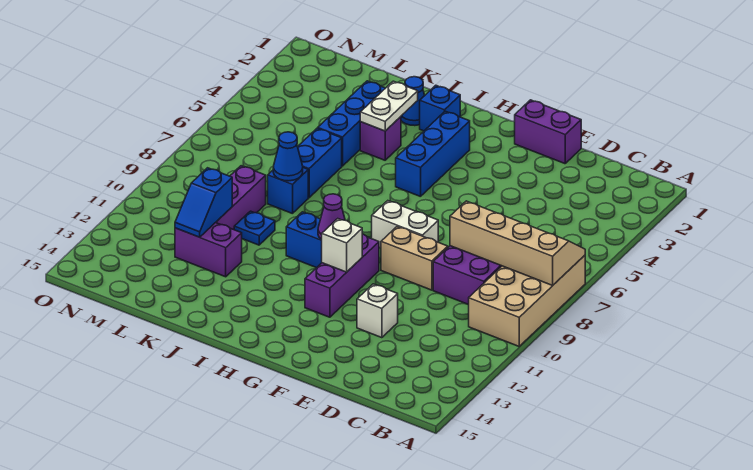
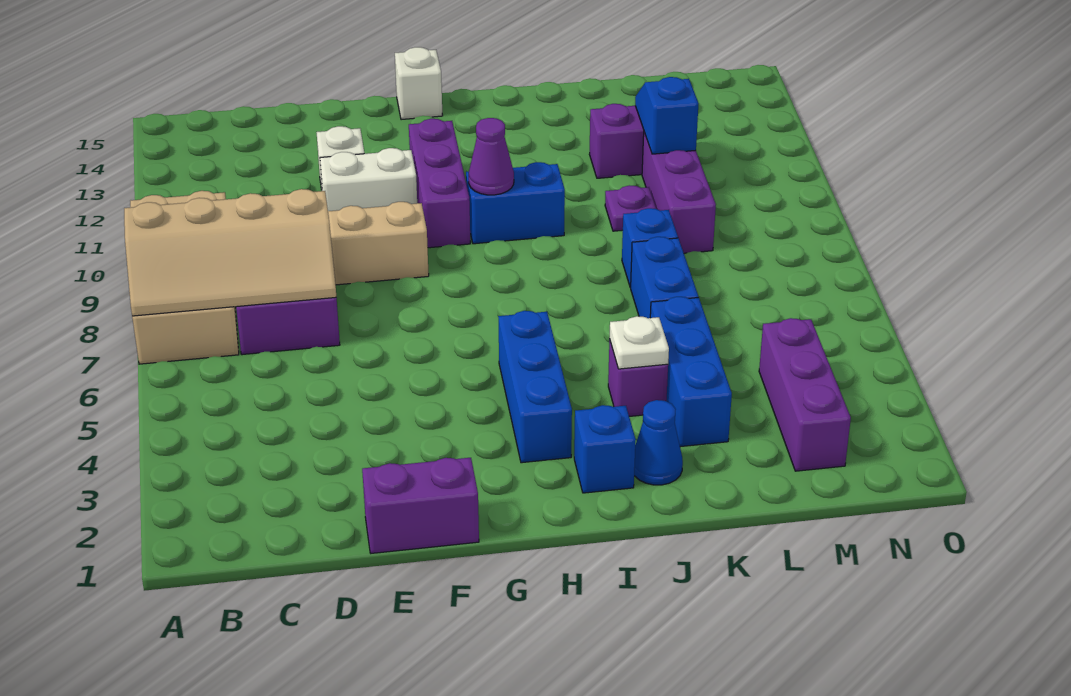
white 1x2 brick [372,201,438,248] -> white 1x2 brick moved to [320,148,417,211]
white 1x1 brick [322,219,362,272] -> white 1x1 brick moved to [395,47,443,120]
white 1x2 plate [360,81,418,131] -> white 1x1 plate [609,316,669,369]
blue 1x1 cone [273,132,303,181] -> none
blue 1x1 plate [234,211,275,245] -> purple 1x1 plate [605,185,656,231]
none -> purple 1x3 brick [759,318,851,471]

